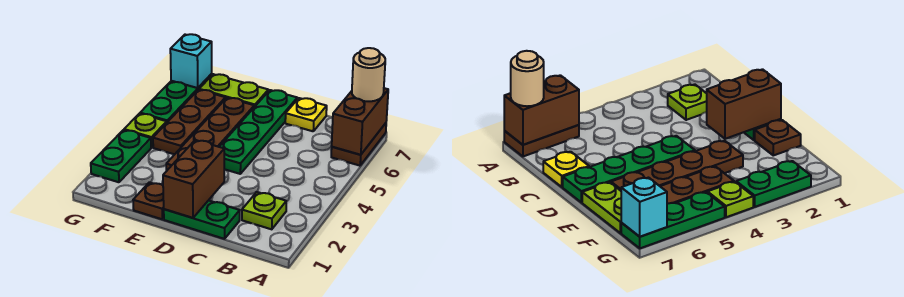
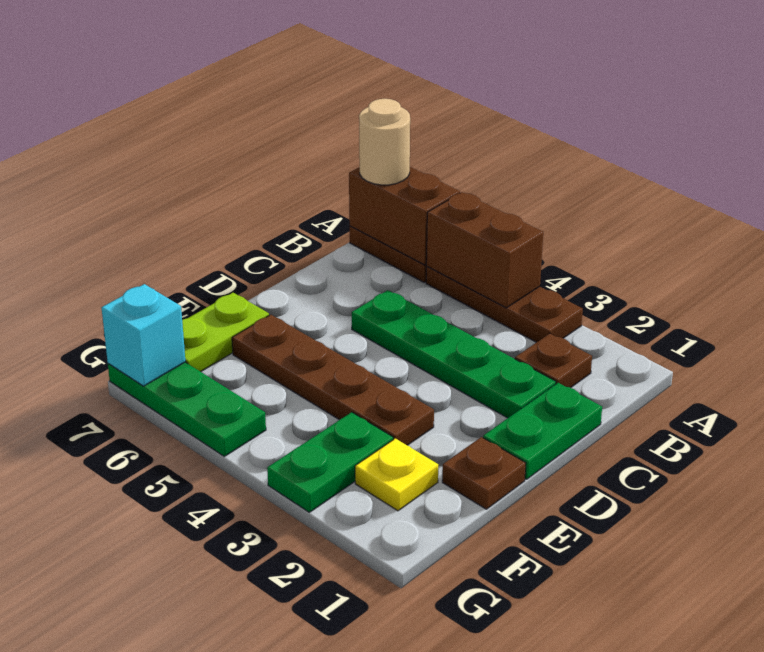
lime 1x1 plate [242,192,286,229] -> brown 1x1 plate [515,334,592,388]
yellow 1x1 plate [285,98,327,131] -> yellow 1x1 plate moved to [355,438,438,511]
brown 1x2 brick [163,140,224,218] -> brown 1x2 brick moved to [426,192,543,308]
green 1x4 plate [219,90,297,174] -> green 1x4 plate moved to [352,290,556,418]
brown 1x3 plate [153,90,226,154] -> brown 1x3 plate moved to [426,267,583,342]
green 1x2 plate [91,130,151,182] -> green 1x2 plate turned to [267,412,393,512]
lime 1x1 plate [124,114,167,148] -> none

